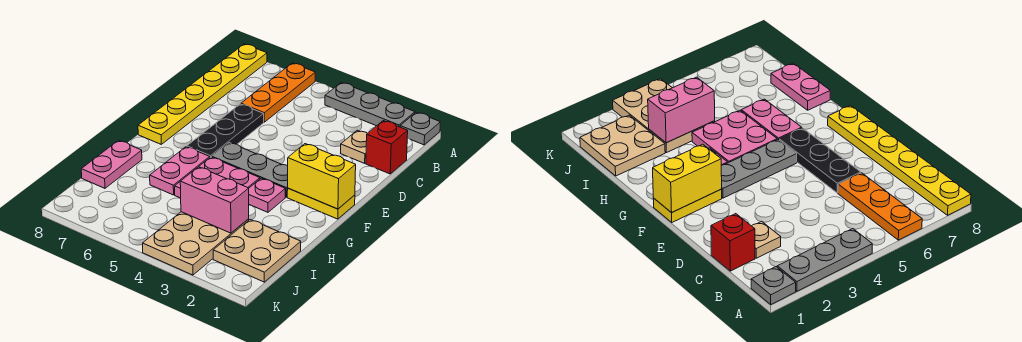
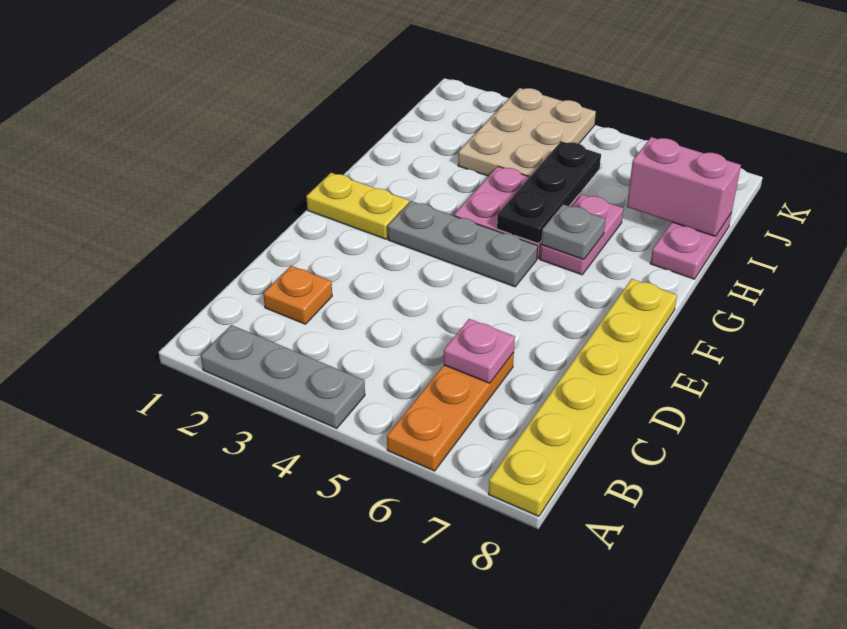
grey 1x1 plate [400,112,440,145] -> grey 1x1 plate moved to [541,204,605,260]
red 1x1 brick [366,121,408,174] -> none
tan 1x1 plate [341,130,367,163] -> orange 1x1 plate [263,266,332,324]
black 1x3 plate [187,104,264,157] -> black 1x3 plate moved to [497,141,601,244]
yellow 1x2 brick [288,144,356,209] -> none
pink 1x1 plate [249,178,285,212] -> pink 1x1 plate moved to [444,319,515,383]
tan 2x2 plate [213,220,301,282] -> none
pink 1x2 brick [180,167,249,233] -> pink 1x2 brick moved to [627,137,741,236]

